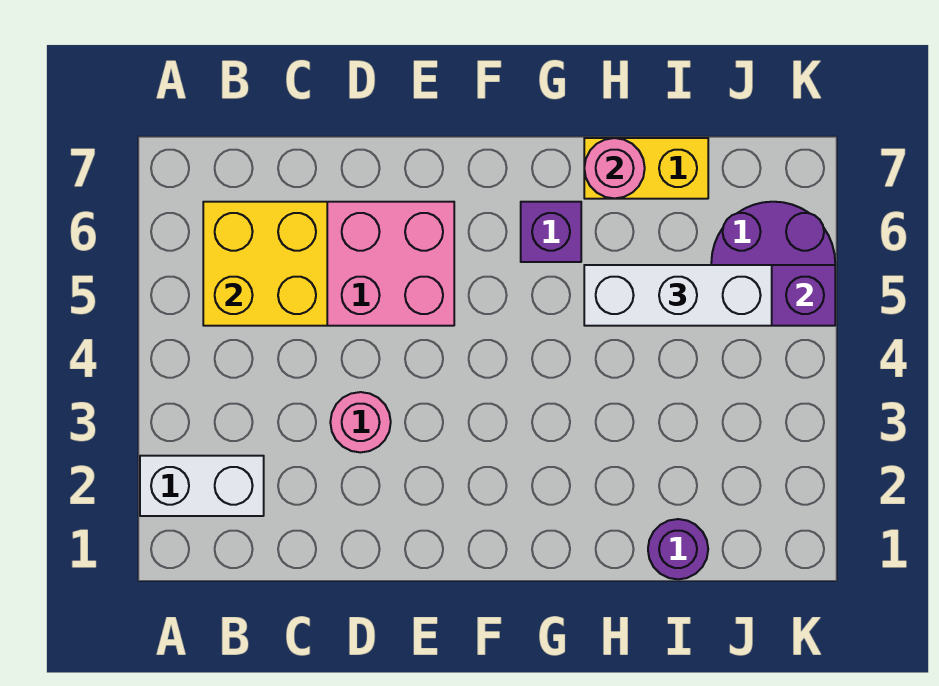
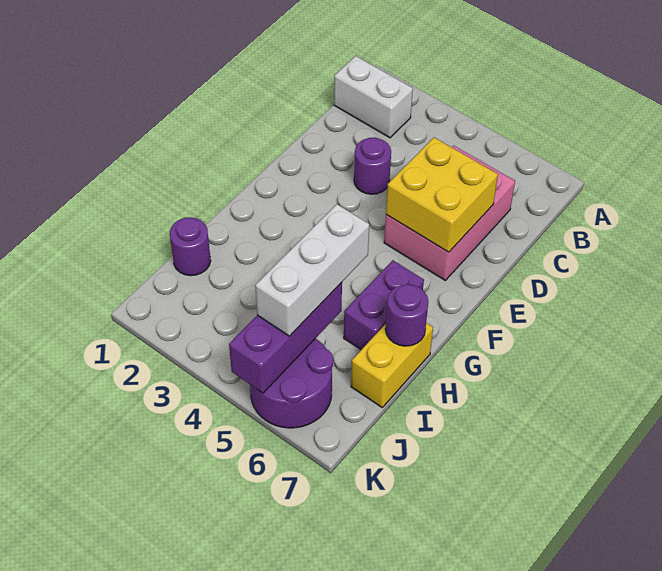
white 1x2 brick [140,456,264,516] -> white 1x2 brick turned to [334,56,413,138]
yellow 2x2 brick [203,202,327,326] -> yellow 2x2 brick moved to [386,138,498,252]
pink 1x1 round brick [330,392,391,452] -> purple 1x1 round brick [354,137,391,194]
purple 1x1 brick [521,202,581,262] -> purple 1x2 brick [344,260,424,350]
pink 1x1 round brick [584,138,645,199] -> purple 1x1 round brick [385,284,428,346]

